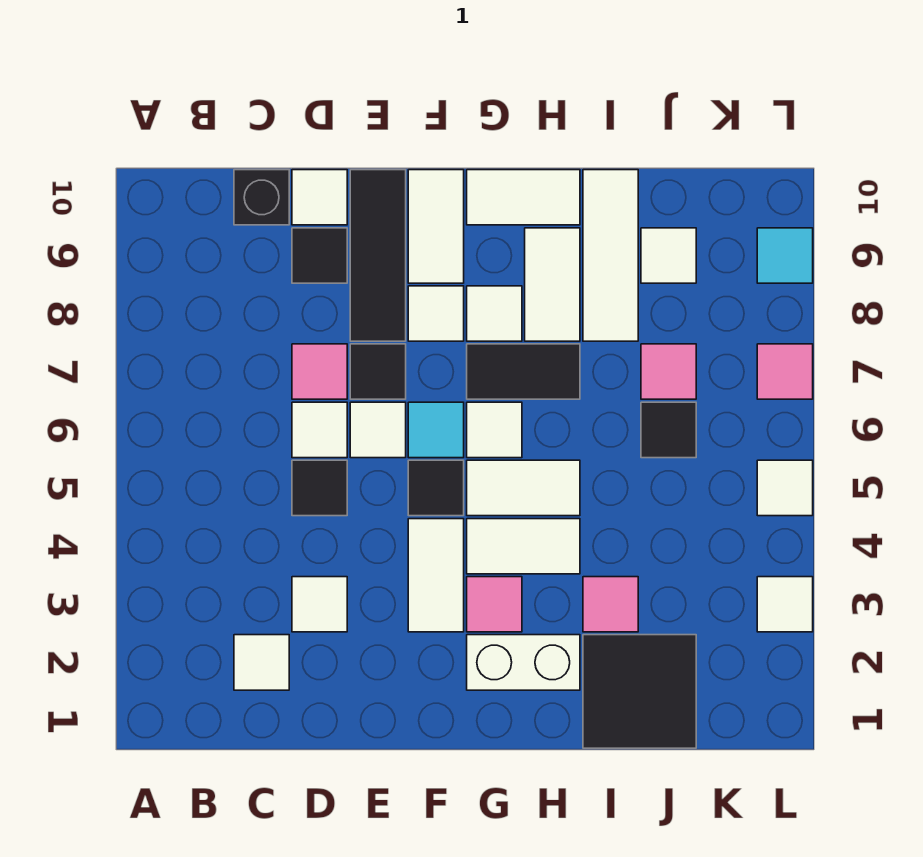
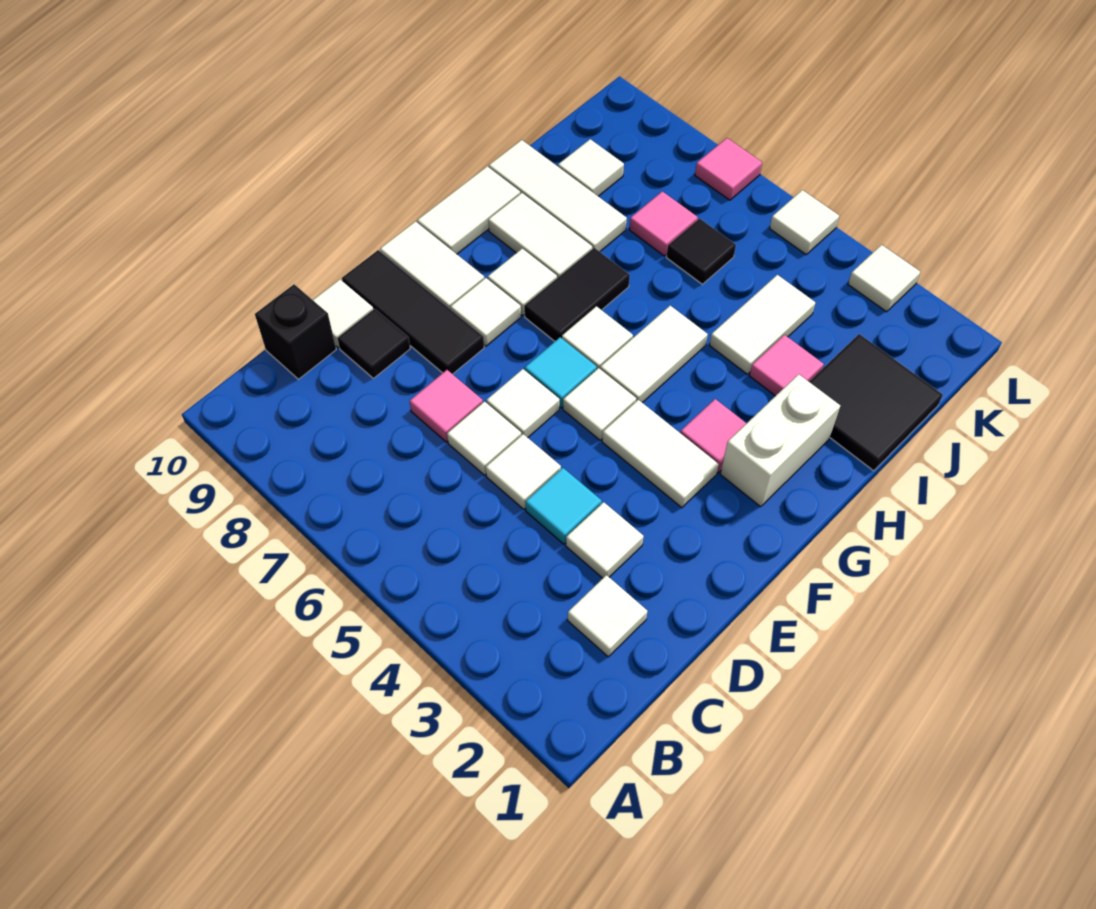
black 1x1 tile [292,460,347,516] -> white 1x1 tile [486,434,561,509]
black 1x1 tile [350,344,406,399] -> none
black 1x1 tile [408,460,464,516] -> white 1x1 tile [563,368,636,440]
white 1x2 tile [467,519,580,574] -> white 1x2 tile moved to [709,275,816,374]
cyan 1x1 tile [757,228,813,283] -> cyan 1x1 tile moved to [525,468,602,544]

